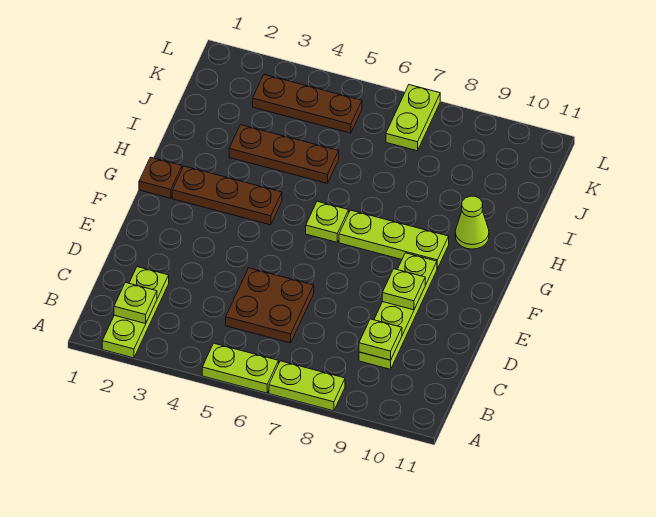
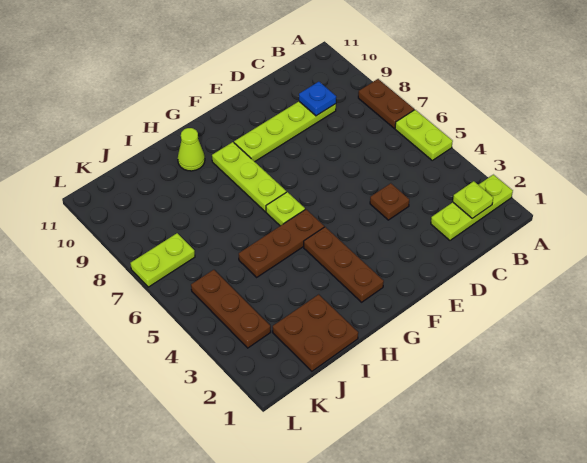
lime 1x2 plate [269,361,345,411] -> brown 1x2 plate [358,79,414,128]
brown 2x2 plate [226,268,314,343] -> brown 2x2 plate moved to [273,294,358,371]
lime 1x1 plate [359,319,402,360] -> blue 1x1 plate [299,82,336,116]
lime 1x1 plate [382,269,425,310] -> none
brown 1x1 plate [139,157,182,198] -> brown 1x1 plate moved to [370,183,409,220]
brown 1x3 plate [229,125,339,183] -> brown 1x3 plate turned to [239,209,324,277]

